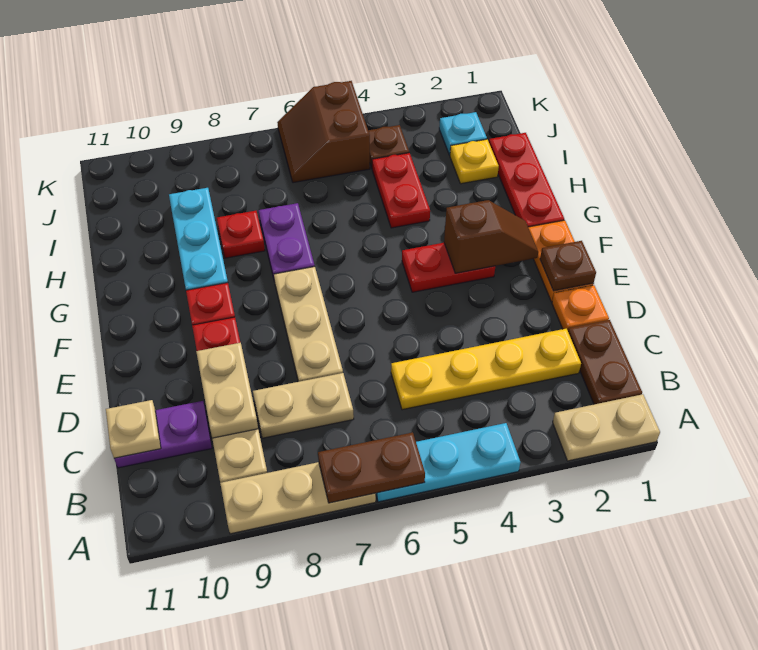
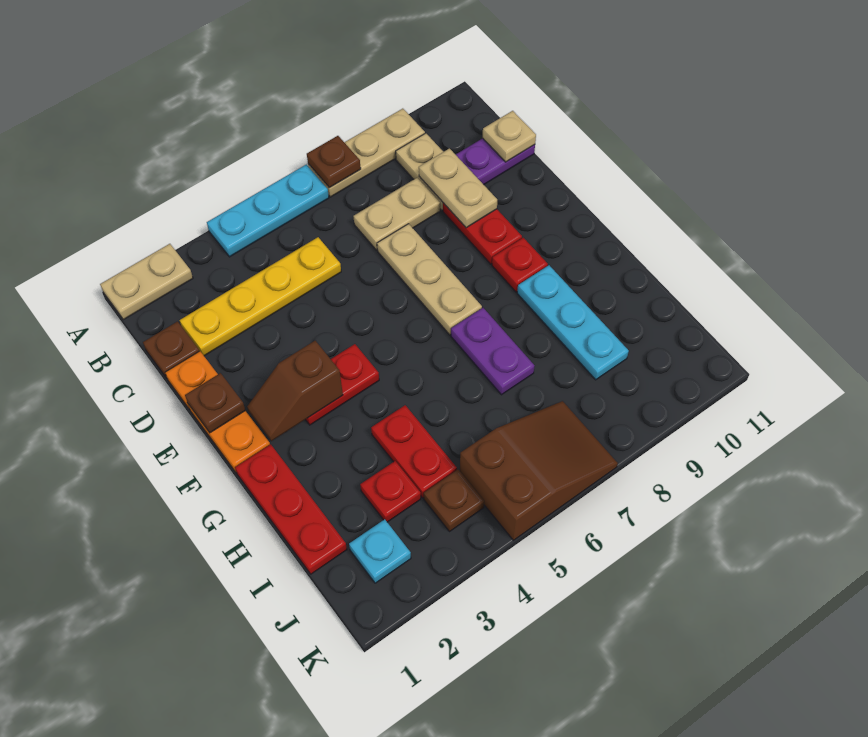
brown 1x2 plate [318,432,425,503] -> brown 1x1 plate [307,136,361,188]
brown 1x2 plate [568,320,642,404] -> brown 1x1 plate [143,321,199,378]
red 1x1 plate [217,211,265,258] -> red 1x1 plate moved to [360,461,421,522]
yellow 1x1 plate [450,139,499,184] -> none
brown 2x2 slope [277,81,370,183] -> brown 2x3 slope [460,401,618,540]

